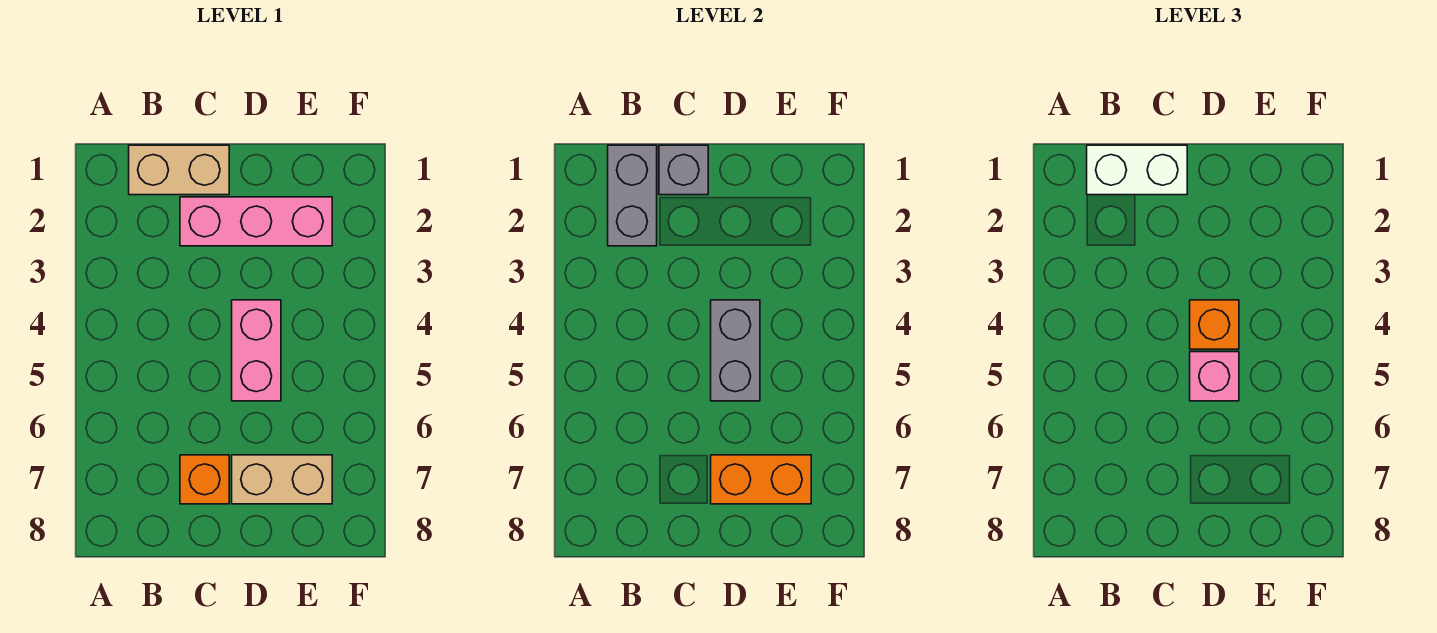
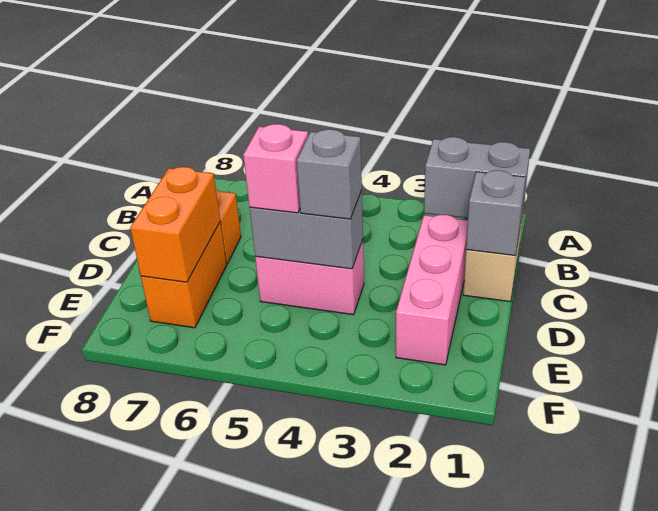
white 1x2 brick [1087,145,1187,195] -> none
orange 1x1 brick [1190,300,1239,349] -> grey 1x1 brick [297,129,362,219]
tan 1x2 brick [232,455,332,504] -> orange 1x2 brick [141,222,227,328]

